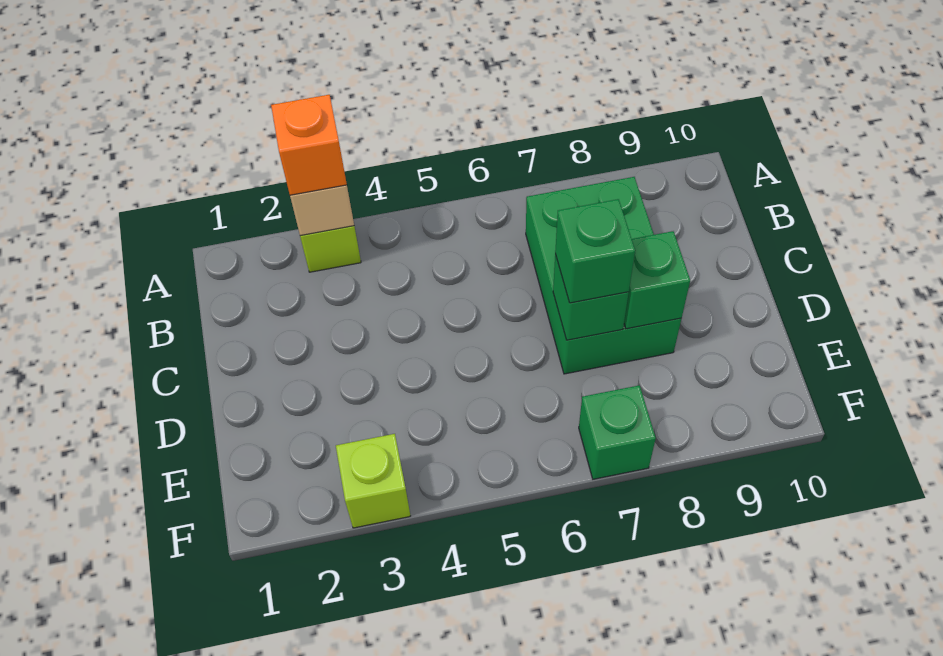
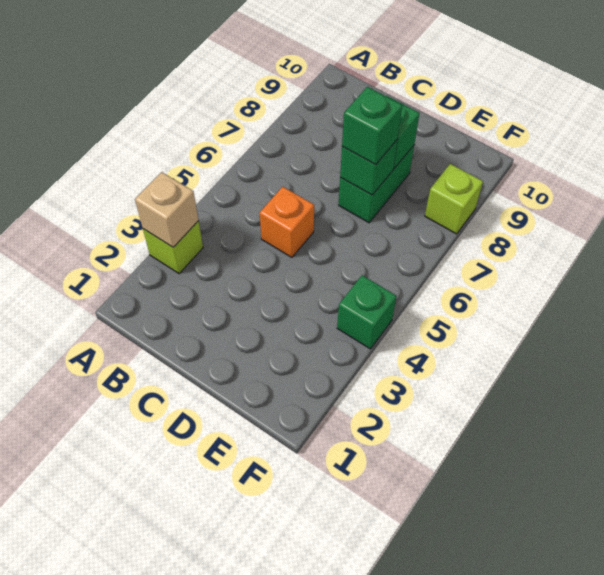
orange 1x1 brick [271,95,347,195] -> orange 1x1 brick moved to [260,187,314,257]
green 2x3 brick [526,177,681,374] -> green 1x2 brick [339,146,414,223]
lime 1x1 brick [336,434,410,528] -> lime 1x1 brick moved to [425,164,483,234]
green 1x1 brick [579,385,656,479] -> green 1x1 brick moved to [337,275,396,349]

